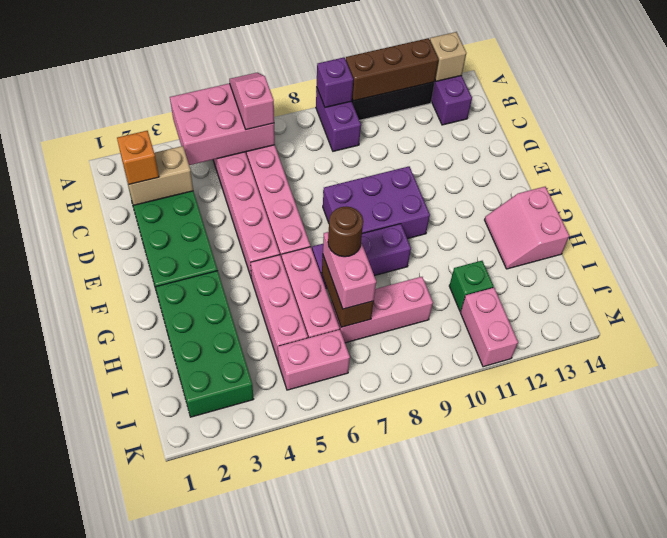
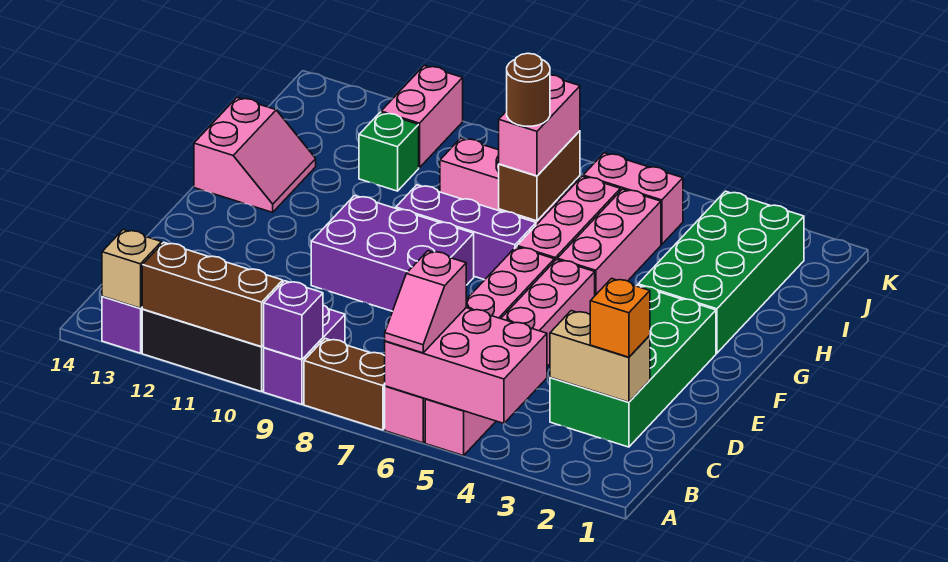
none -> brown 1x2 brick [304,339,385,430]

